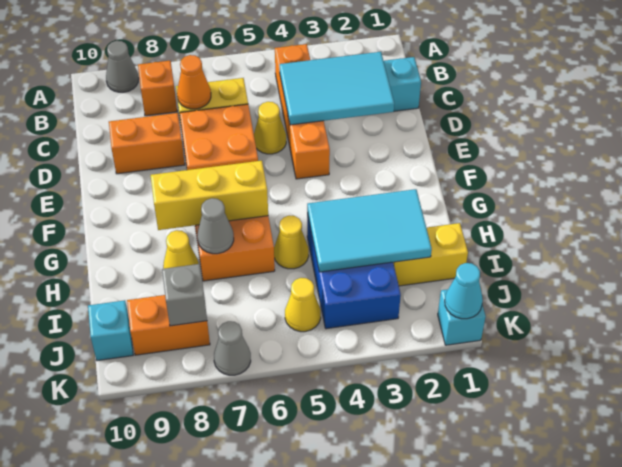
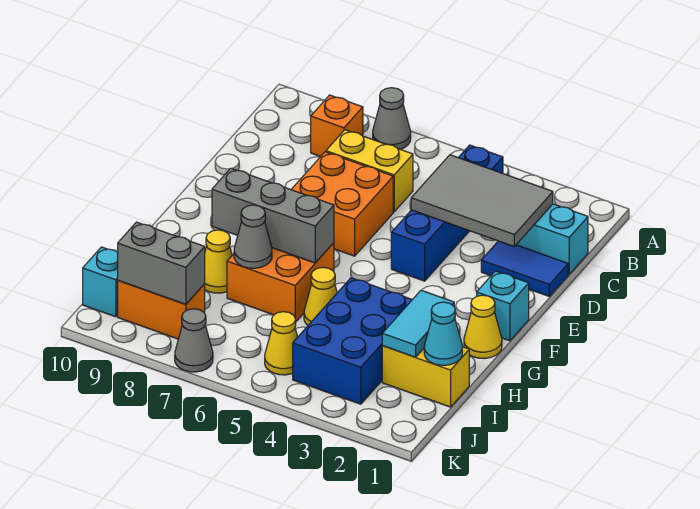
grey 1x1 cone [106,41,139,92] -> grey 1x1 cone moved to [373,88,411,149]
orange 1x4 brick [275,44,330,179] -> blue 1x4 brick [391,145,503,281]
cyan 2x3 tile [280,52,394,125] -> grey 2x3 tile [411,155,553,246]
orange 1x1 cone [177,55,211,109] -> none
none -> blue 1x2 tile [481,241,568,296]
yellow 1x1 cone [254,102,286,154] -> yellow 1x1 cone moved to [464,295,502,359]
orange 1x2 brick [109,113,185,174] -> none
yellow 1x3 brick [151,161,268,230] -> grey 1x3 brick [212,168,334,263]
cyan 2x3 tile [307,189,432,272] -> cyan 1x2 tile [382,290,454,357]
grey 1x1 brick [162,264,207,326] -> grey 1x2 brick [118,222,205,304]
cyan 1x1 brick [438,289,486,345] -> cyan 1x1 brick moved to [477,271,529,341]
cyan 1x1 cone [445,263,483,319] -> cyan 1x1 cone moved to [424,302,462,365]

